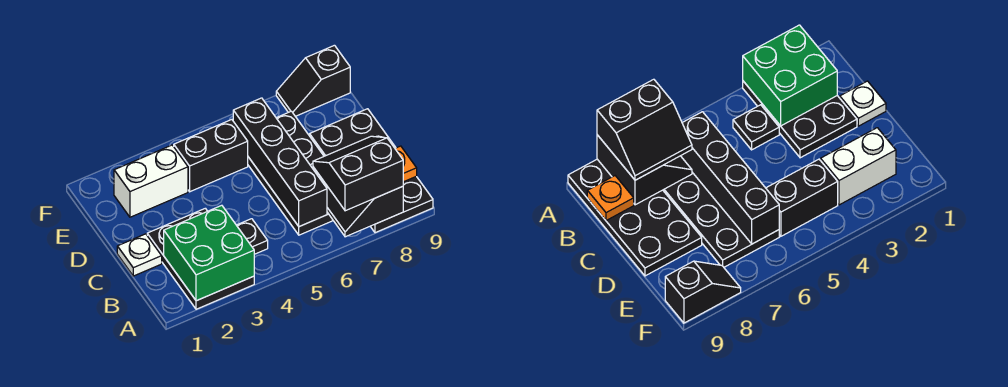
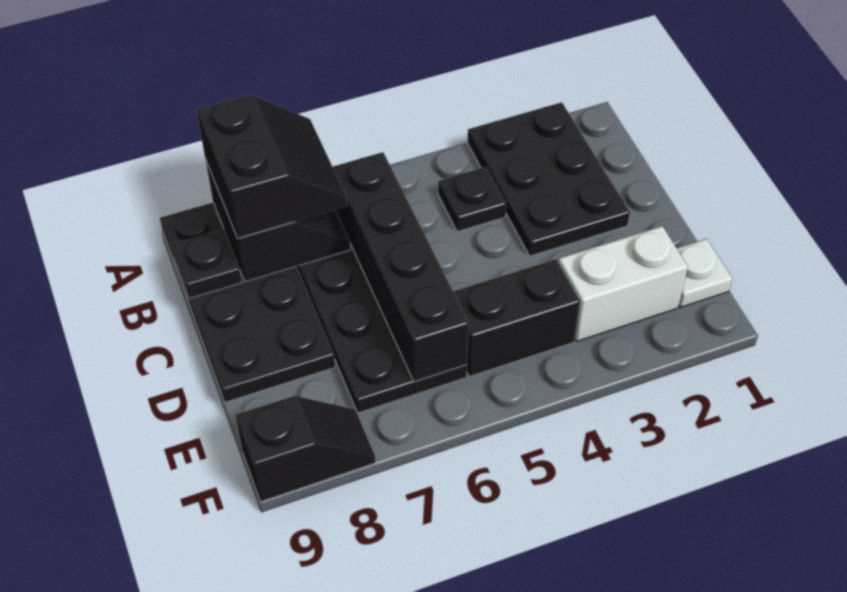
green 2x2 brick [164,205,254,301] -> none
black 2x2 slope [313,136,403,211] -> black 2x2 slope turned to [196,95,348,238]
orange 1x1 plate [395,146,417,182] -> black 1x1 plate [171,229,242,298]
white 1x1 plate [117,234,162,276] -> white 1x1 plate moved to [677,239,732,307]

